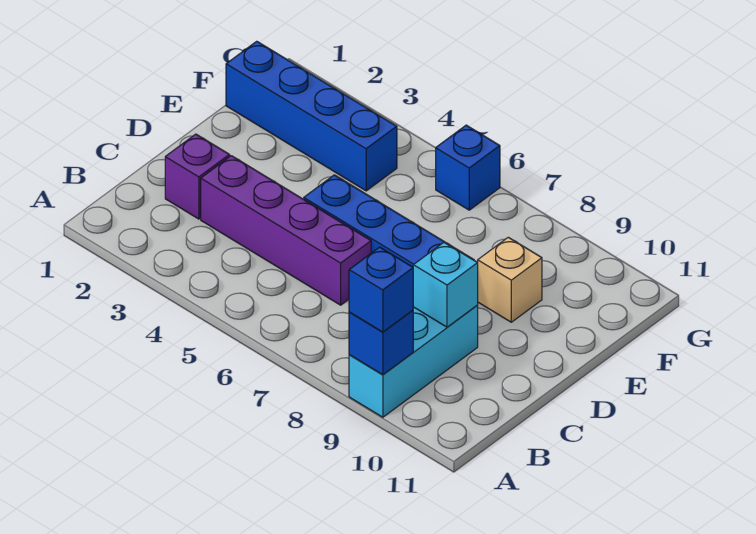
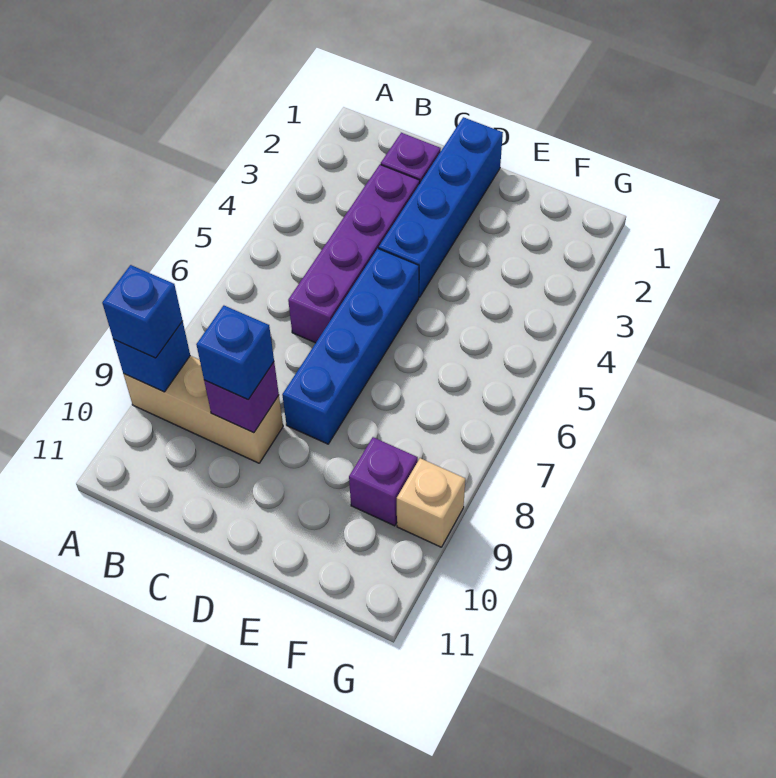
cyan 1x3 brick [349,305,478,417] -> tan 1x3 brick [124,356,283,463]
cyan 1x1 brick [413,242,478,327] -> purple 1x1 brick [204,362,279,433]
tan 1x1 brick [478,237,542,322] -> tan 1x1 brick moved to [397,458,465,547]
blue 1x4 brick [226,41,397,191] -> blue 1x4 brick moved to [379,117,503,297]
none -> purple 1x1 brick [349,437,418,526]
blue 1x1 brick [436,125,500,210] -> blue 1x1 brick moved to [196,306,274,399]

